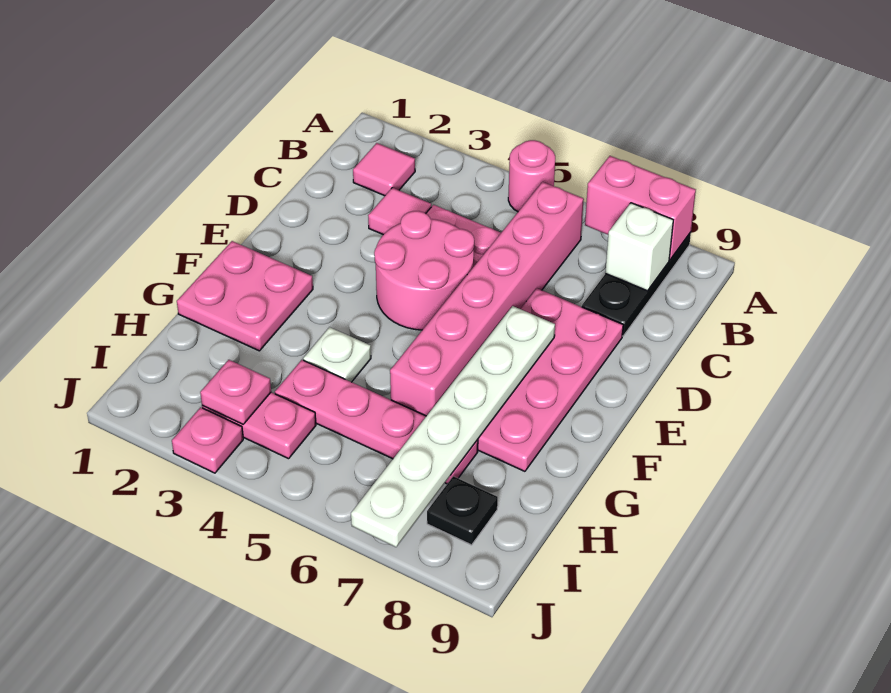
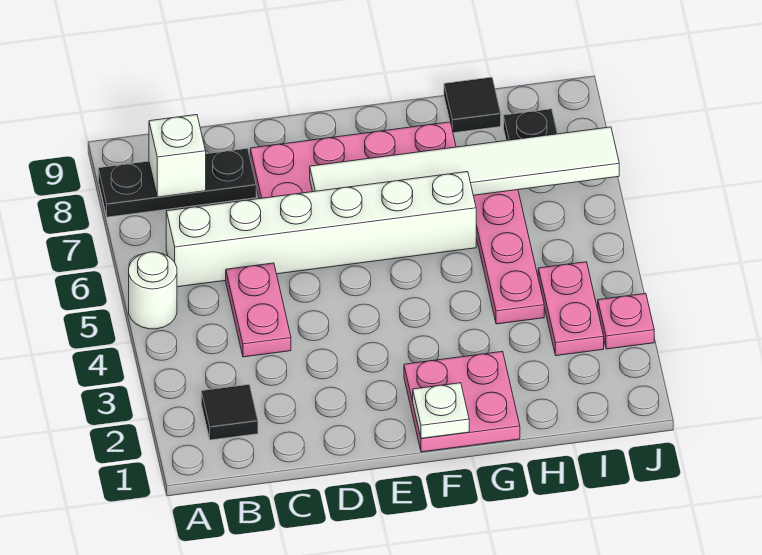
pink 1x1 round brick [508,140,555,212] -> white 1x1 round brick [129,252,177,329]
pink 1x2 brick [585,156,696,260] -> none
pink 1x1 tile [353,143,415,196] -> black 1x1 tile [201,385,258,440]
pink 1x6 brick [390,182,584,416] -> white 1x6 brick [166,172,476,287]
pink 1x1 tile [368,188,431,235] -> none
pink 2x2 round brick [374,211,474,330] -> none
white 1x6 plate [351,306,555,547] -> white 1x6 tile [310,127,619,195]
white 1x1 plate [303,327,371,382] -> white 1x1 plate moved to [413,383,469,438]
none -> black 1x1 tile [444,77,501,133]
pink 1x1 plate [200,360,271,424] -> none

